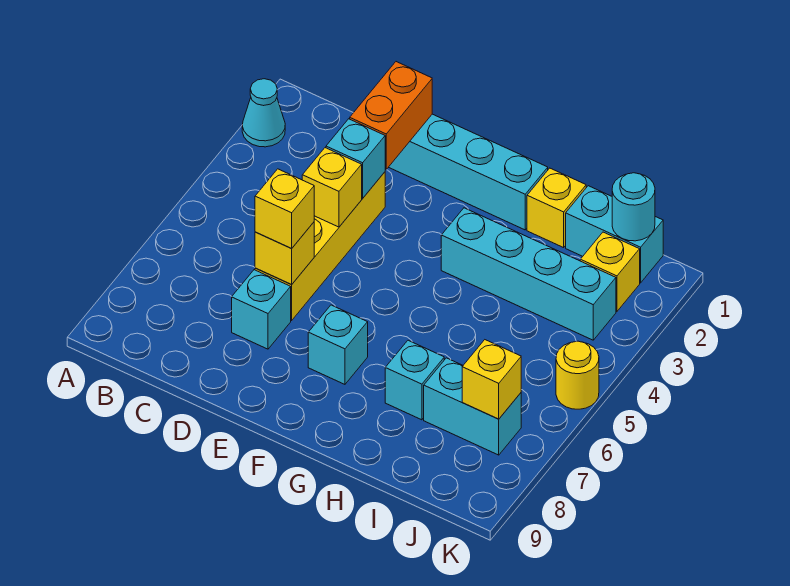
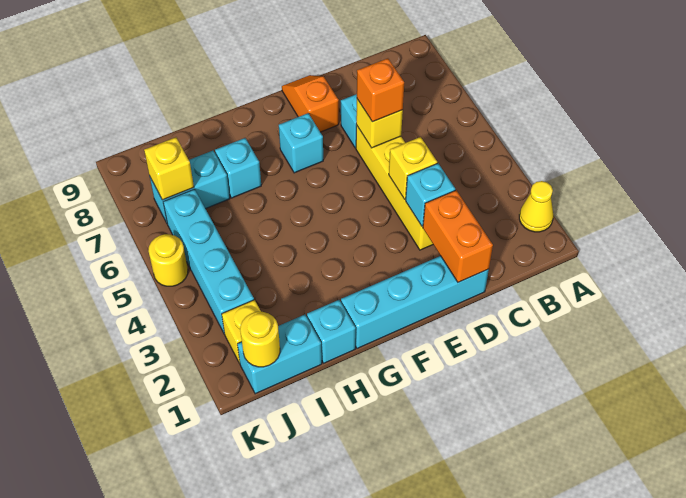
cyan 1x1 cone [242,79,285,147] -> yellow 1x1 cone [519,181,553,232]
yellow 1x1 brick [255,169,314,248] -> orange 1x1 brick [357,58,404,122]
none -> orange 1x2 slope [282,75,339,132]
cyan 1x4 brick [441,208,616,340] -> cyan 1x4 brick turned to [163,189,254,334]
yellow 1x1 brick [527,168,586,248] -> cyan 1x1 brick [307,300,356,363]
cyan 1x1 round brick [612,173,655,241] -> yellow 1x1 round brick [240,312,280,367]

